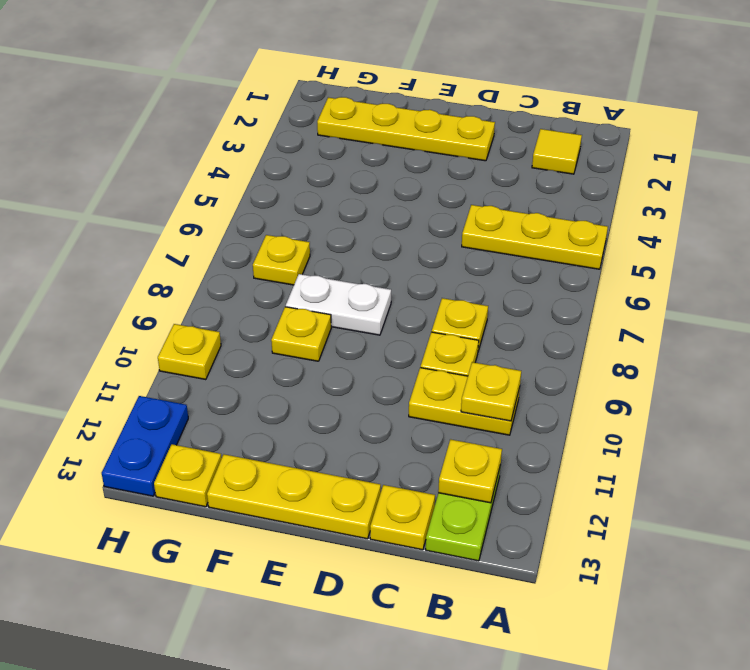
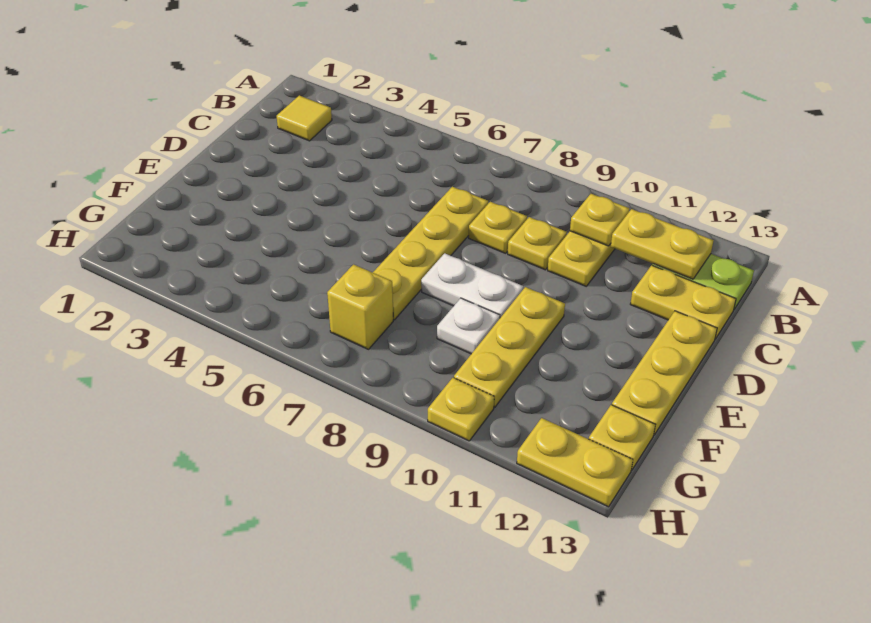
yellow 1x3 plate [462,205,608,269] -> yellow 1x3 plate moved to [454,287,565,407]
yellow 1x1 plate [438,439,502,503] -> yellow 1x2 plate [611,209,714,279]
yellow 1x1 plate [370,485,435,550] -> yellow 1x2 plate [631,265,736,339]
yellow 1x4 plate [317,97,495,161] -> yellow 1x4 plate moved to [373,187,488,320]
white 1x2 plate [286,274,391,335] -> white 1x2 plate turned to [421,253,523,318]
yellow 1x1 plate [271,307,331,361] -> white 1x1 plate [437,298,500,354]
yellow 1x1 plate [253,235,310,285] -> yellow 1x1 brick [327,264,393,349]
blue 1x2 plate [102,396,188,496] -> yellow 1x2 plate [517,418,633,507]

